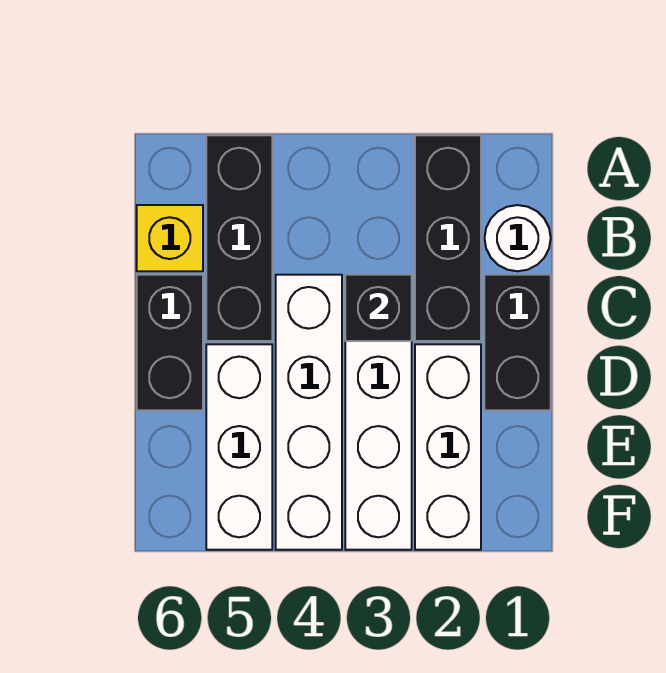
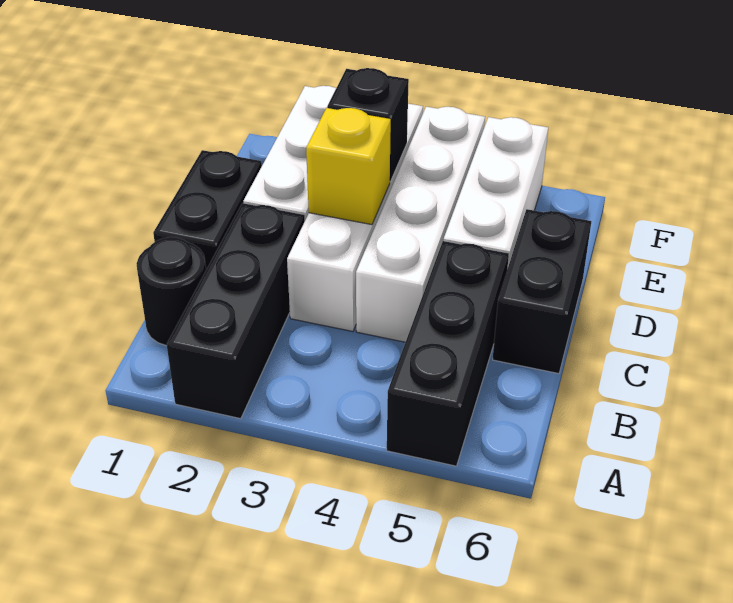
white 1x1 round brick [485,205,551,271] -> black 1x1 round brick [137,237,206,346]
yellow 1x1 brick [137,205,203,271] -> yellow 1x1 brick moved to [306,108,391,225]
black 1x1 brick [345,275,412,341] -> black 1x1 brick moved to [327,68,409,182]

